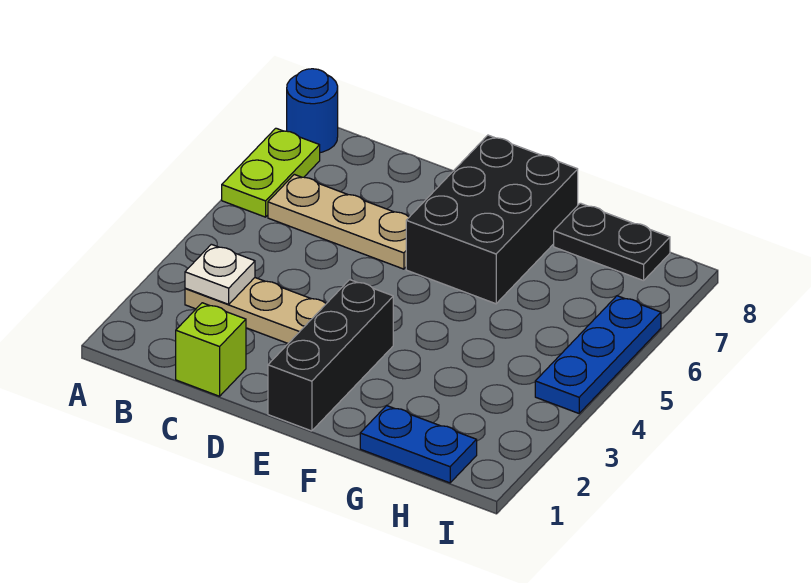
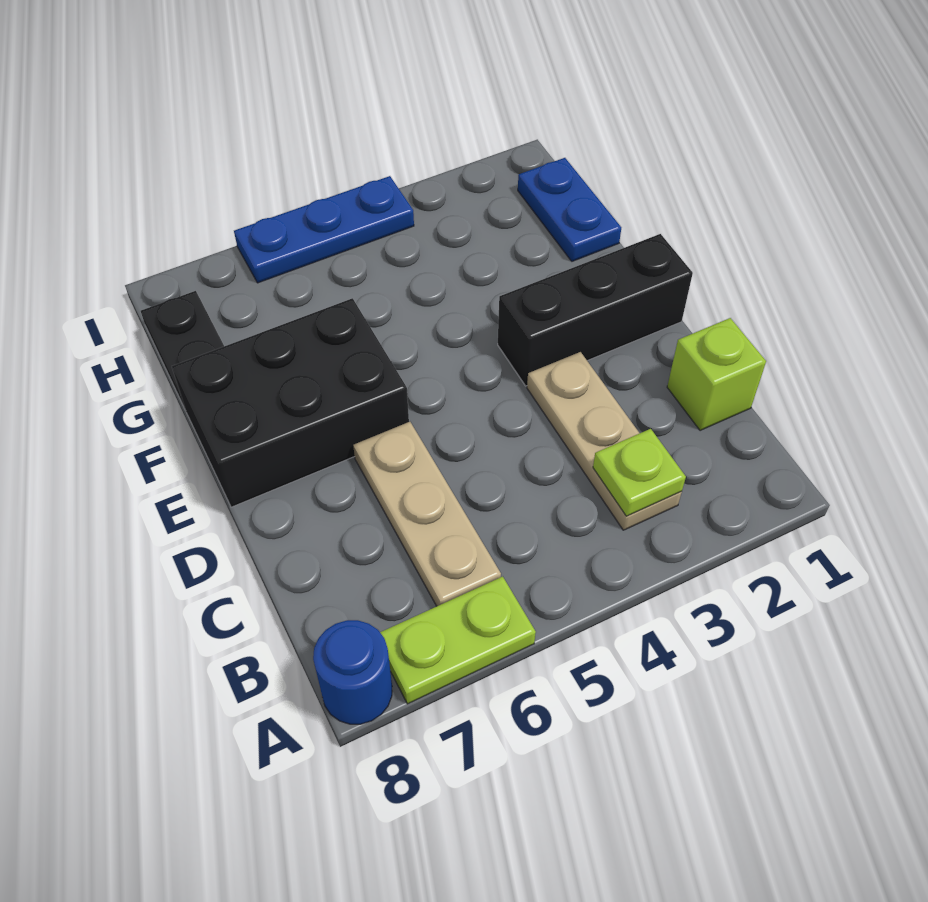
white 1x1 plate [185,244,255,304] -> lime 1x1 plate [593,429,686,516]

